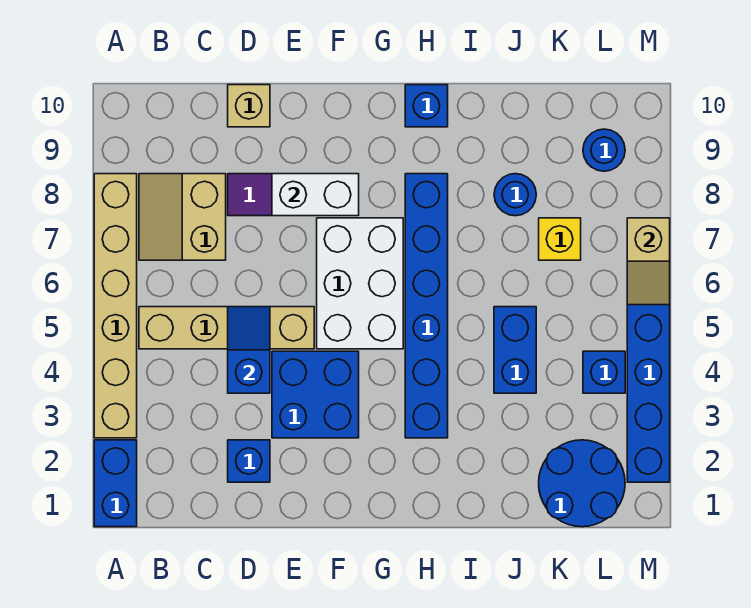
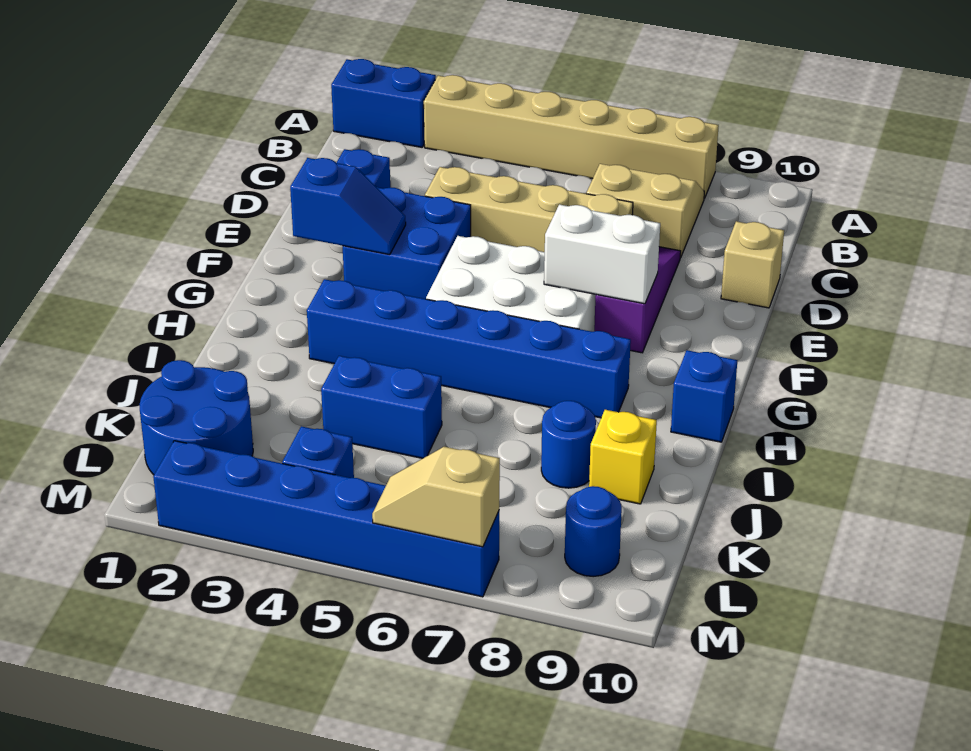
tan 1x4 brick [139,307,314,349] -> tan 1x4 brick turned to [425,167,633,252]
blue 1x2 slope [228,307,270,393] -> blue 1x2 slope moved to [290,158,406,255]
white 1x2 brick [272,174,359,216] -> white 1x2 brick turned to [544,204,660,304]
yellow 1x1 brick [539,218,581,260] -> yellow 1x1 brick moved to [589,410,657,504]

